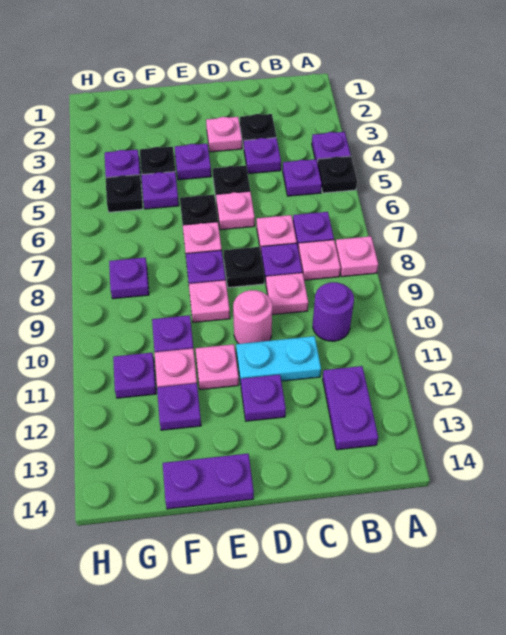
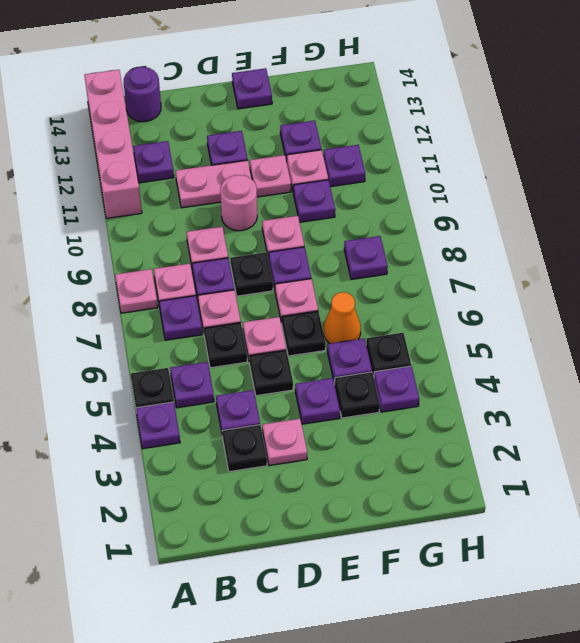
none -> pink 1x4 brick [85,70,142,218]
purple 1x1 round brick [313,282,354,341] -> purple 1x1 round brick moved to [124,67,161,122]
purple 1x2 plate [323,366,378,450] -> purple 1x1 plate [133,141,174,183]
none -> black 1x1 plate [204,323,247,368]
cyan 1x2 plate [236,336,321,383] -> pink 1x2 plate [176,160,252,208]
purple 1x2 plate [163,454,254,509] -> purple 1x1 plate [232,68,272,109]
none -> orange 1x1 cone [324,292,361,344]

